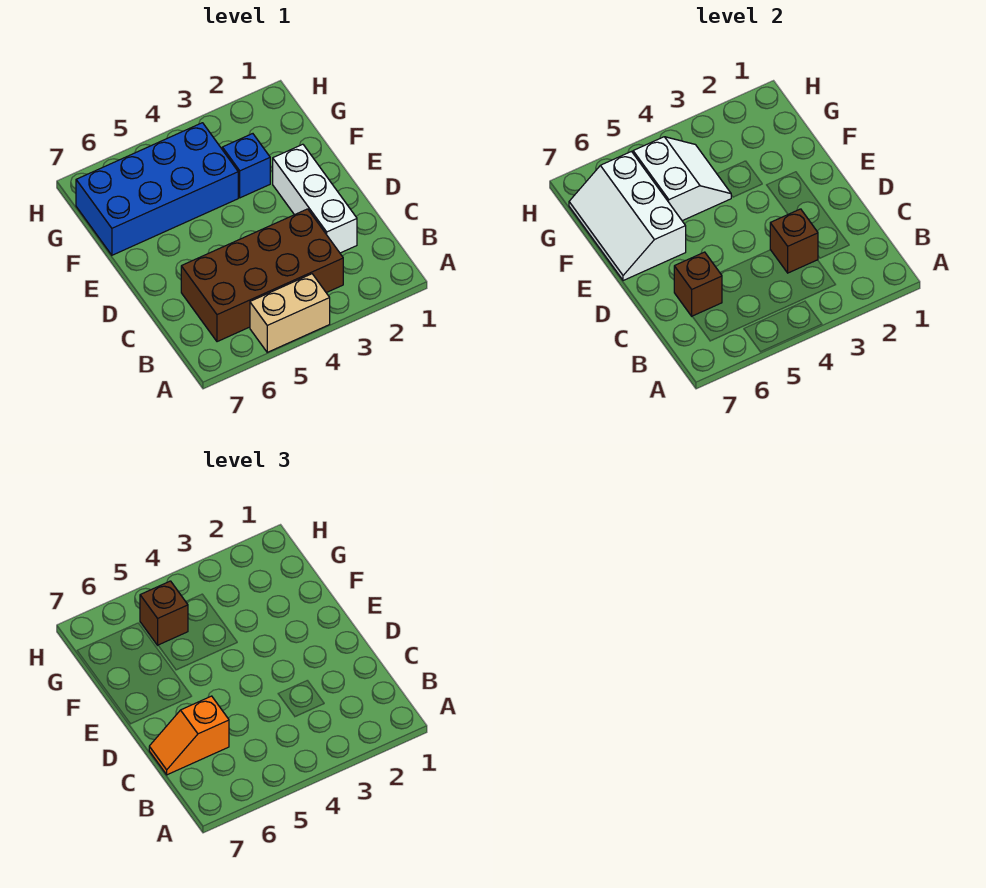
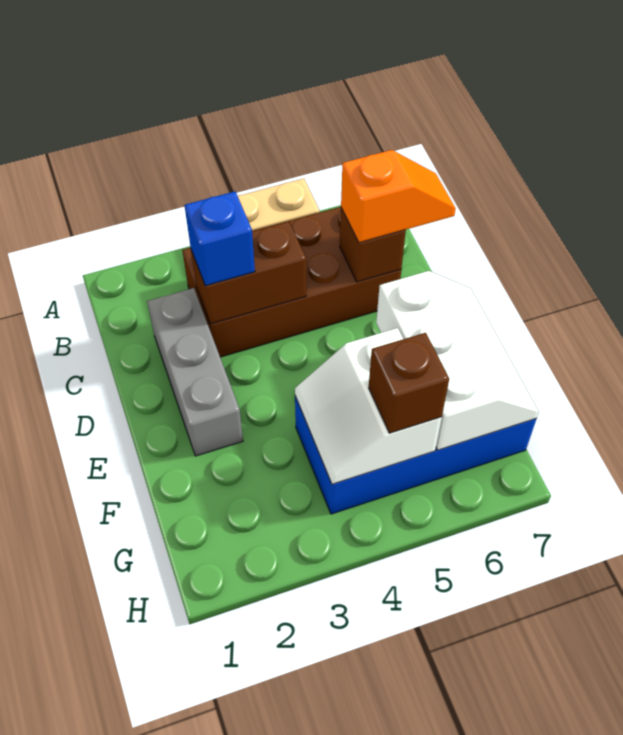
white 1x3 brick [273,144,357,253] -> grey 1x3 brick [147,288,243,456]
brown 1x1 brick [770,209,818,273] -> brown 1x2 brick [191,221,306,324]
blue 1x1 brick [222,134,270,198] -> blue 1x1 brick moved to [184,192,255,286]

